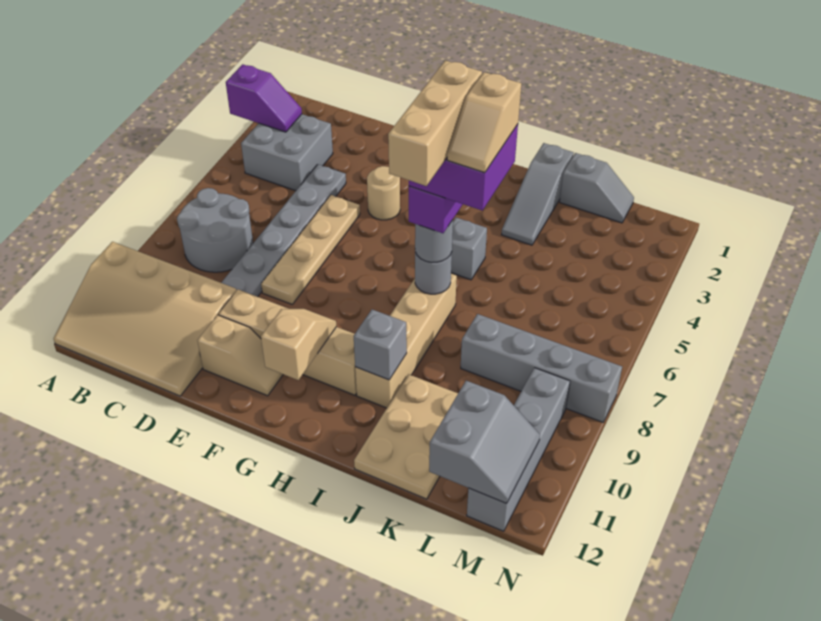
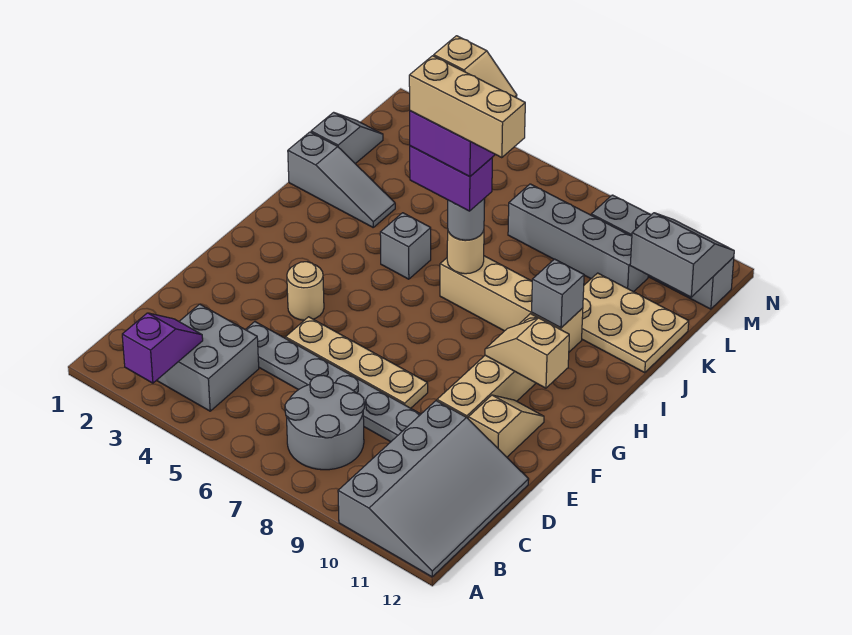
tan 3x4 slope [54,242,237,396] -> grey 3x4 slope [338,401,529,577]
grey 1x1 round brick [415,252,452,294] -> tan 1x1 round brick [447,230,484,274]
grey 1x4 brick [461,314,622,422] -> grey 1x4 brick turned to [508,184,648,292]

